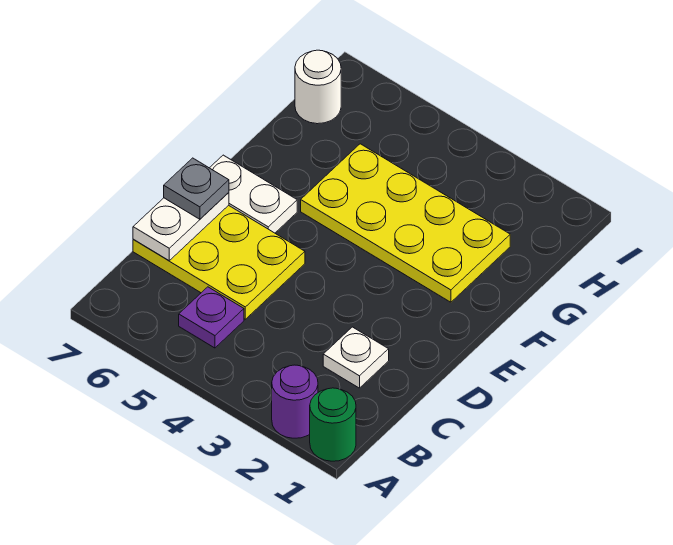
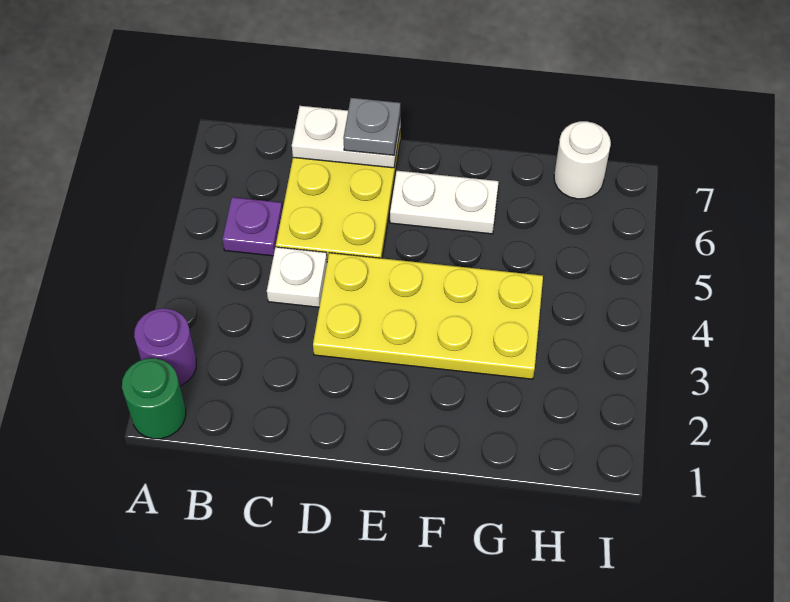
white 1x1 plate [323,327,389,388] -> white 1x1 plate moved to [267,247,327,307]
white 1x2 plate [210,155,297,233] -> white 1x2 plate turned to [390,171,499,234]
yellow 2x4 plate [301,144,510,302] -> yellow 2x4 plate turned to [313,253,543,379]

